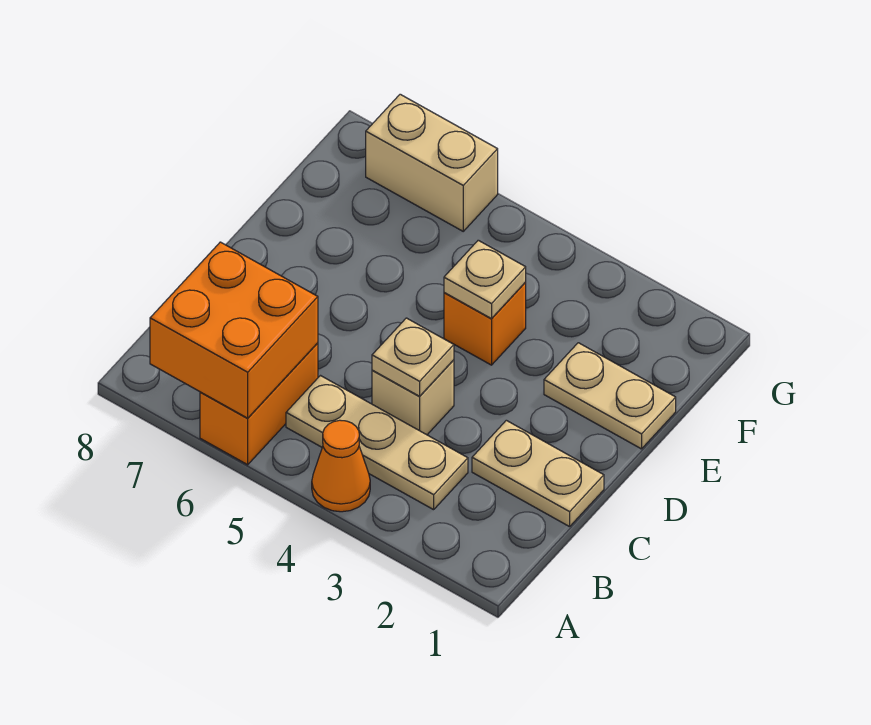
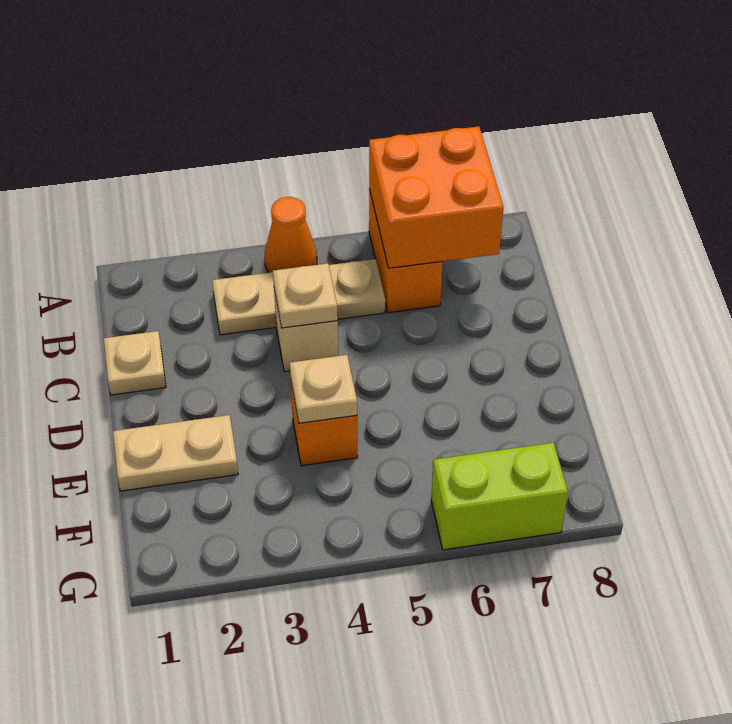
tan 1x2 plate [472,420,604,527] -> tan 1x1 plate [104,331,166,395]
tan 1x2 brick [366,94,498,231] -> lime 1x2 brick [431,443,568,550]

